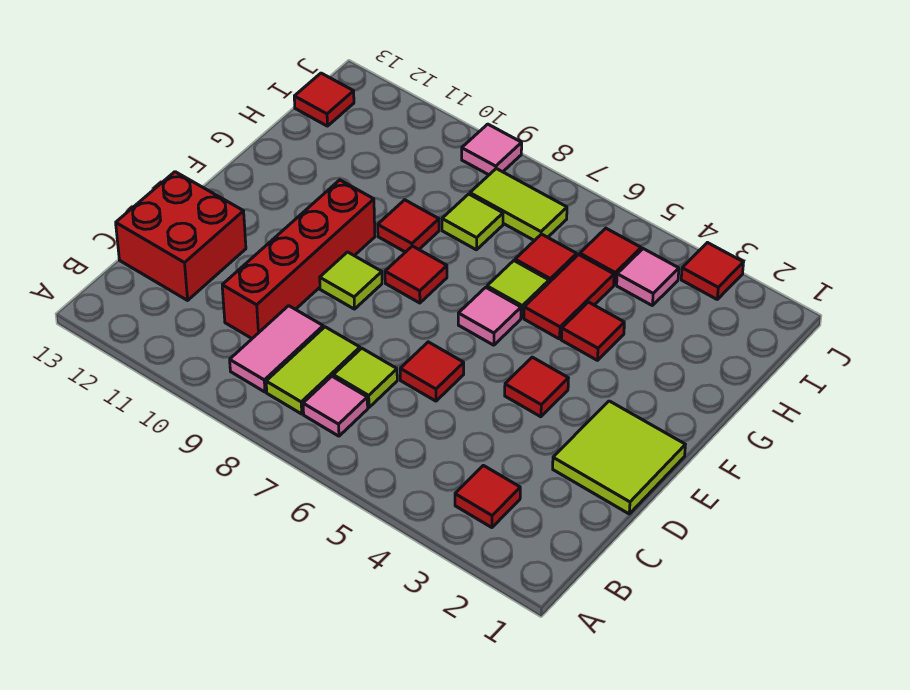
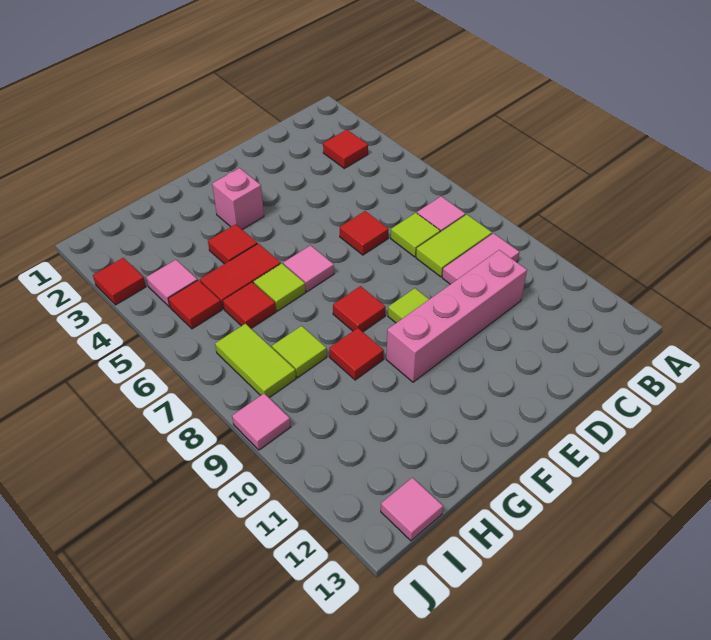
red 1x4 brick [222,180,375,338] -> pink 1x4 brick [386,250,527,382]
red 2x2 brick [116,172,246,300] -> none
lime 2x2 tile [553,401,685,514] -> none
red 1x1 tile [505,357,568,417] -> none
none -> pink 1x1 brick [212,168,264,229]
red 1x1 tile [294,73,354,126] -> pink 1x1 tile [381,478,443,541]

